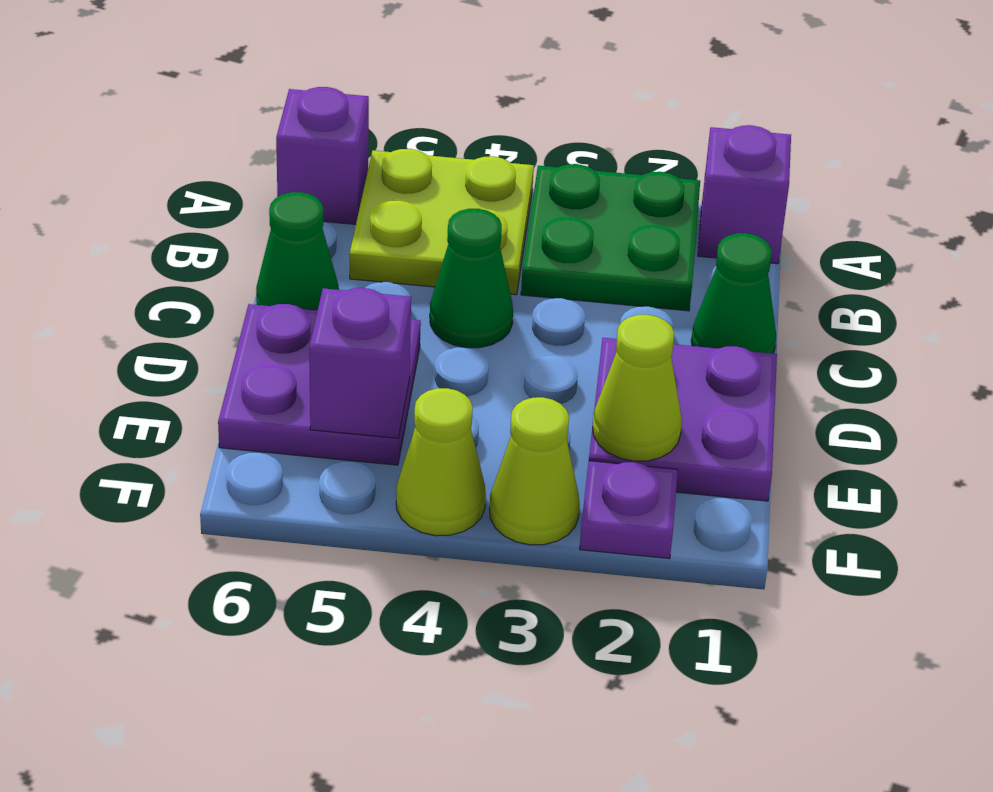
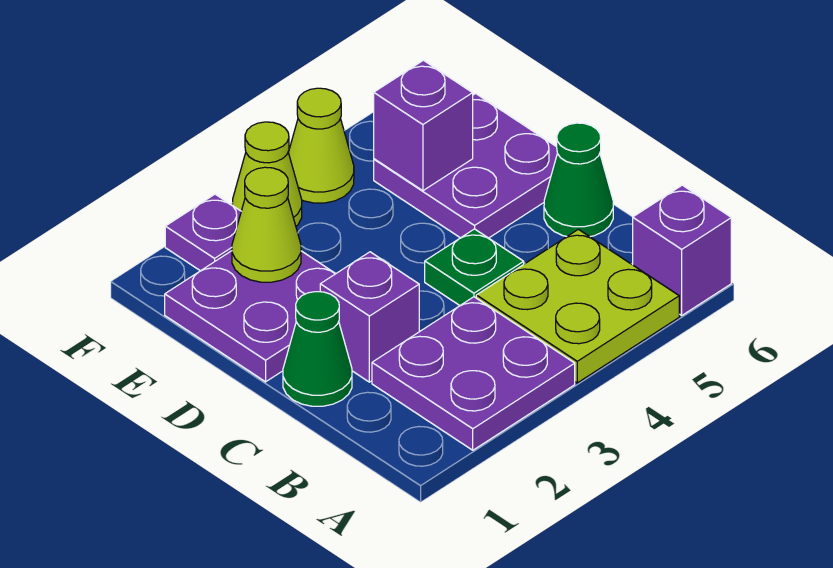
purple 1x1 brick [698,125,791,264] -> purple 1x1 brick moved to [320,252,419,382]
green 2x2 plate [521,164,700,311] -> purple 2x2 plate [372,297,575,450]
green 1x1 cone [430,209,513,348] -> green 1x1 plate [425,229,524,305]

